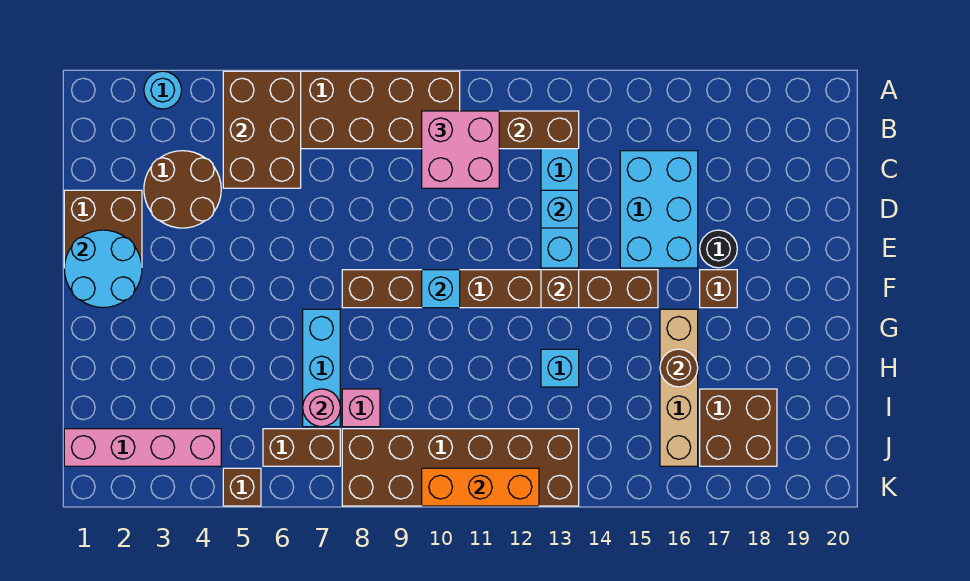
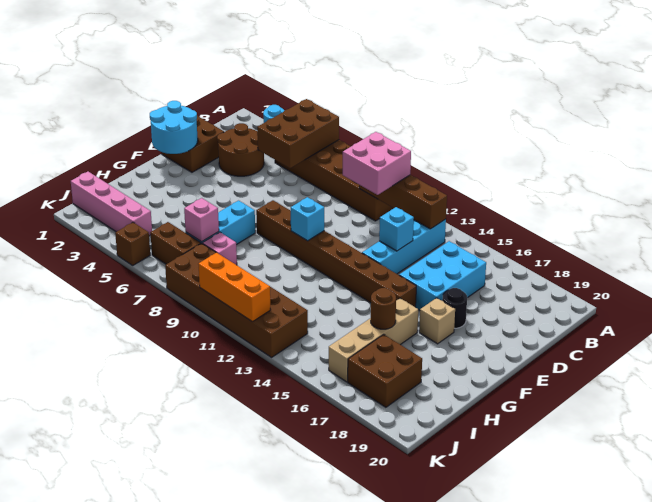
brown 1x1 brick [541,270,579,308] -> none
brown 1x1 brick [700,270,737,308] -> tan 1x1 brick [419,298,455,344]
cyan 1x1 brick [541,349,579,387] -> none
pink 1x1 round brick [303,389,340,427] -> pink 1x1 brick [184,198,219,242]

